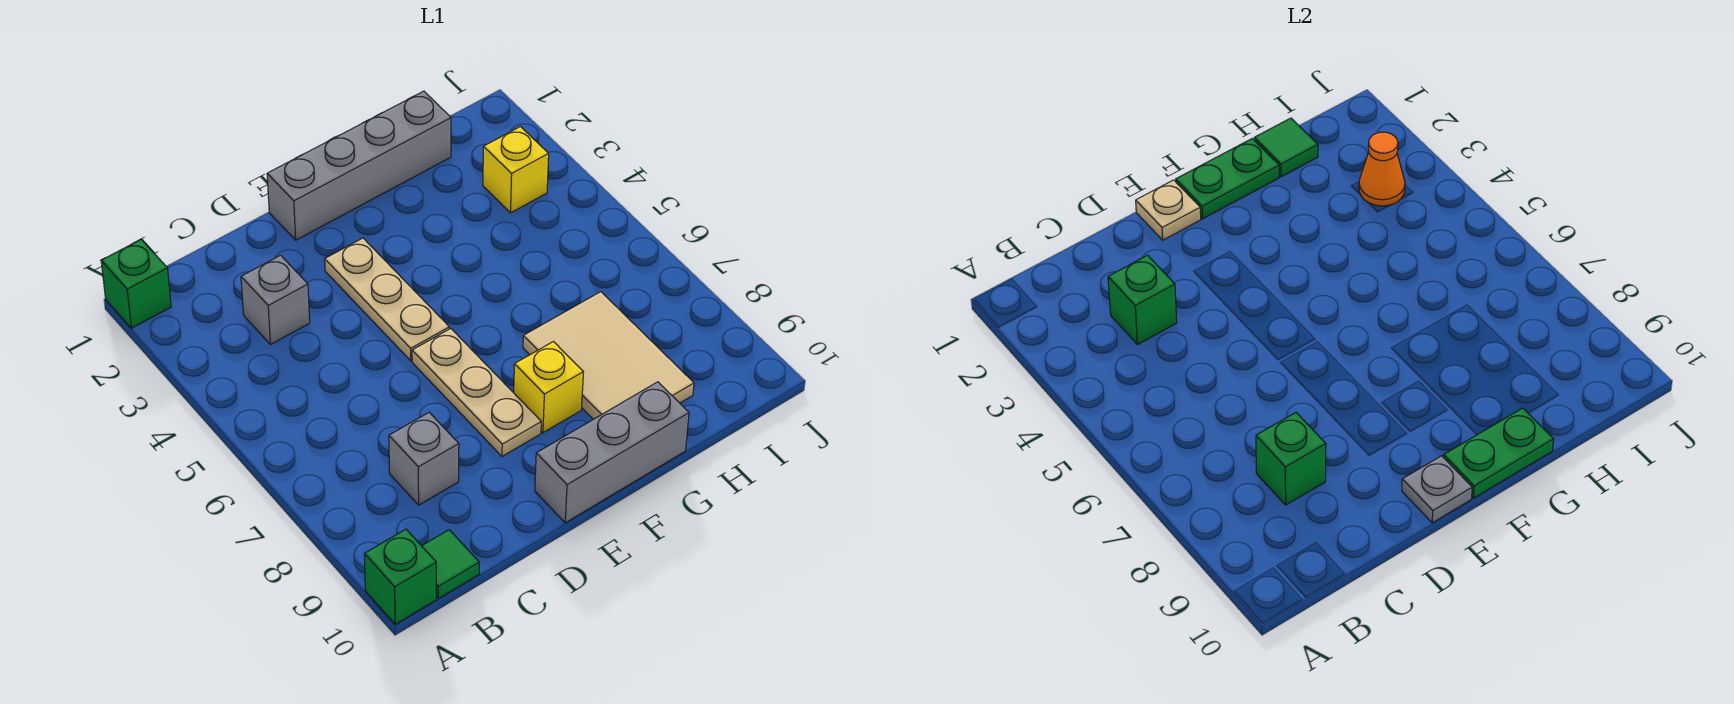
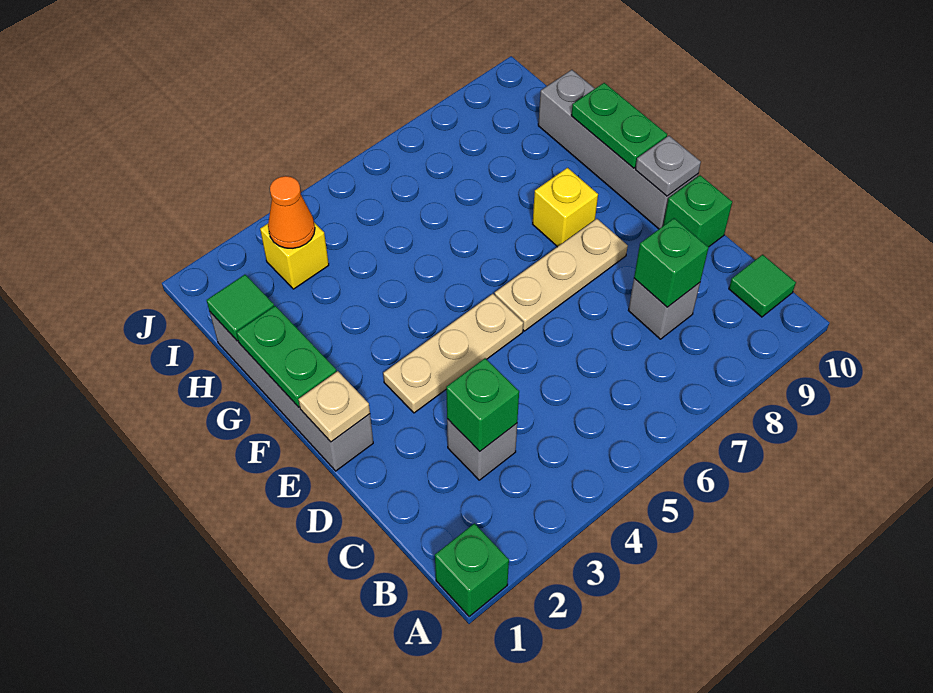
green 1x1 brick [364,529,436,624] -> green 1x1 brick moved to [663,175,732,247]
grey 1x3 brick [535,382,689,523] -> grey 1x4 brick [538,70,698,229]
tan 2x3 tile [523,292,694,419] -> none

